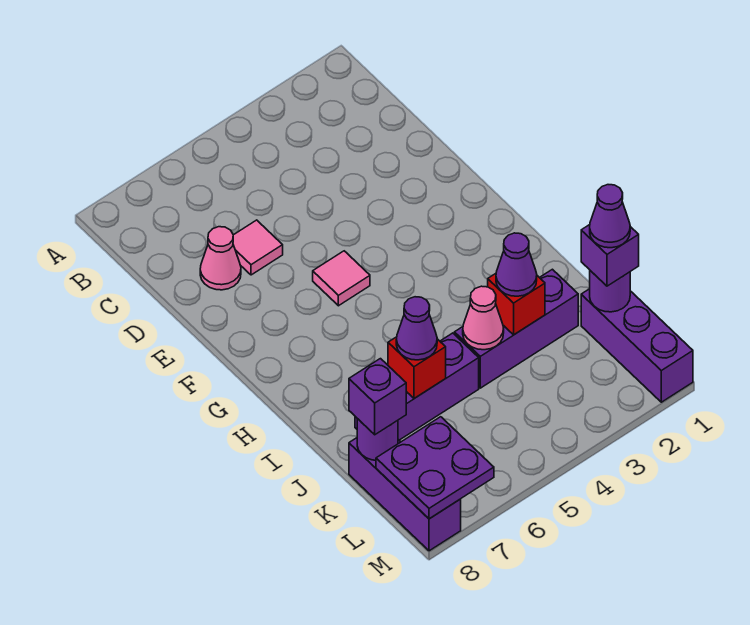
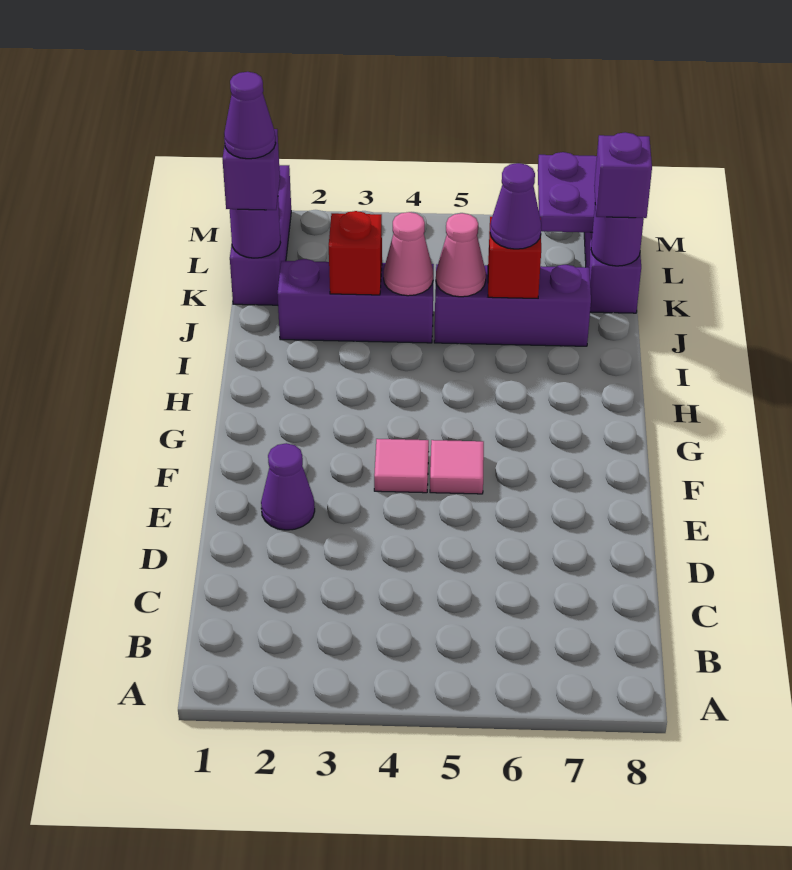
pink 1x1 tile [233,220,283,275] -> pink 1x1 tile moved to [374,439,429,493]
pink 1x1 cone [200,227,241,290] -> pink 1x1 cone moved to [436,213,486,297]
purple 1x1 cone [496,233,537,296] -> purple 1x1 cone moved to [261,443,315,530]

